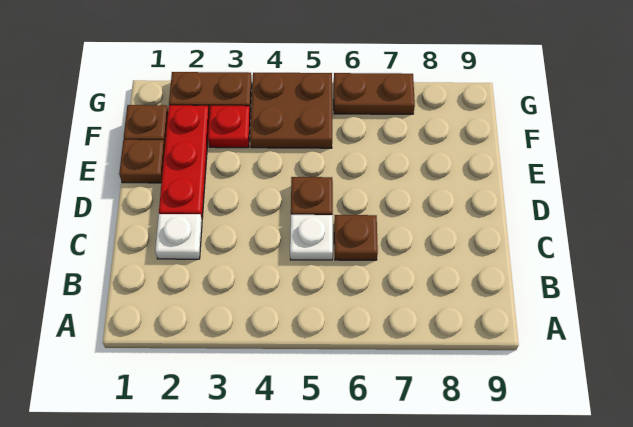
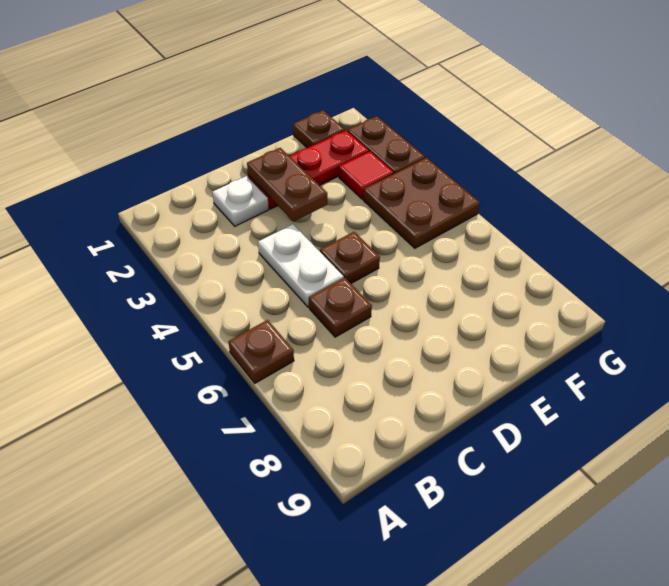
white 1x1 plate [290,215,333,260] -> white 1x2 plate [258,224,344,307]
brown 1x1 plate [119,140,165,183] -> brown 1x1 plate moved to [228,320,294,383]
red 1x1 plate [208,106,250,148] -> red 1x1 tile [339,151,394,199]
brown 1x2 plate [334,73,415,114] -> brown 1x2 plate moved to [247,148,327,222]

